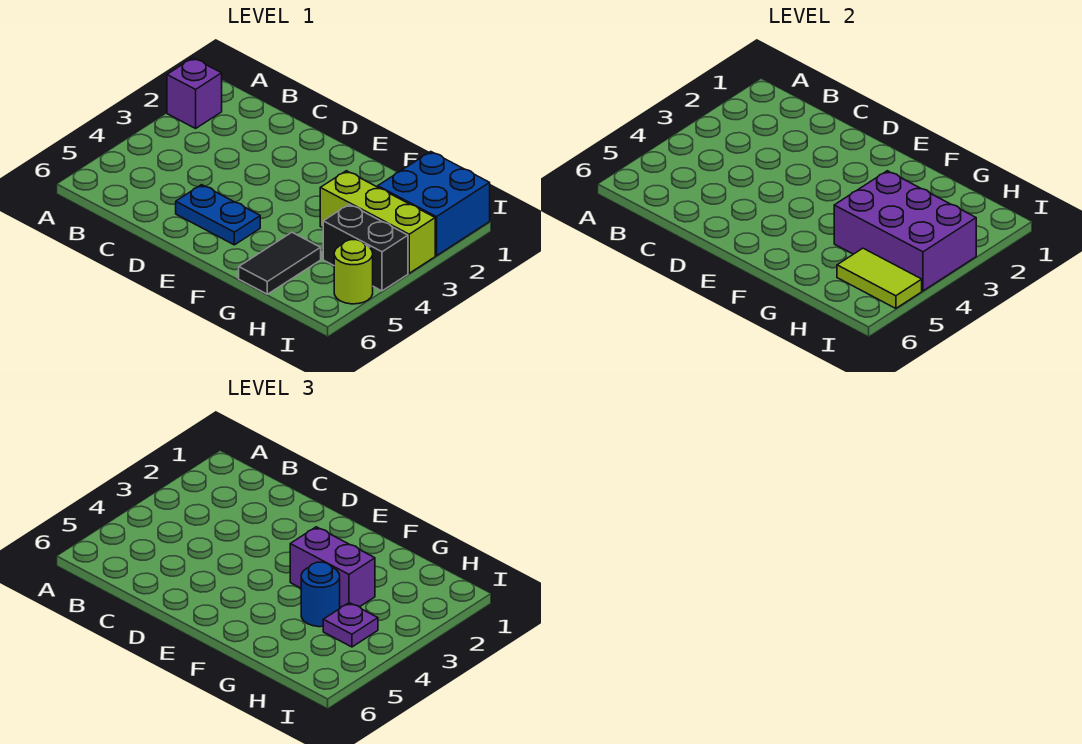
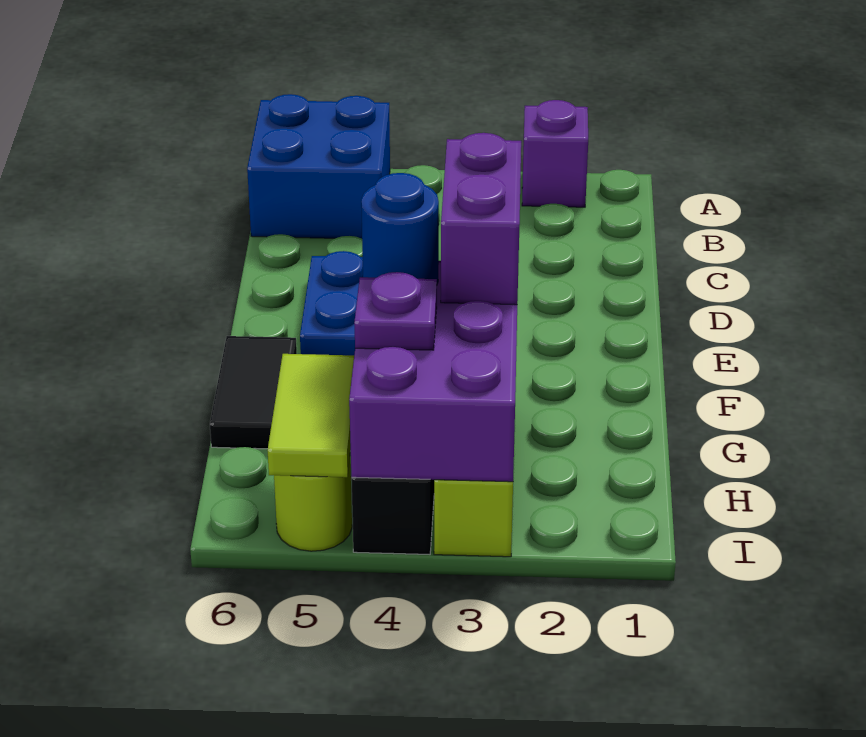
black 1x2 tile [239,232,321,294] -> black 1x2 tile turned to [210,336,297,449]
blue 2x2 brick [378,152,490,256] -> blue 2x2 brick moved to [247,94,390,239]

